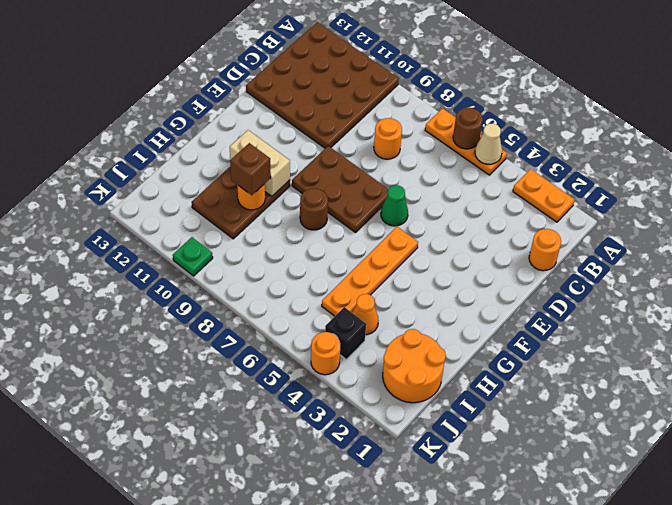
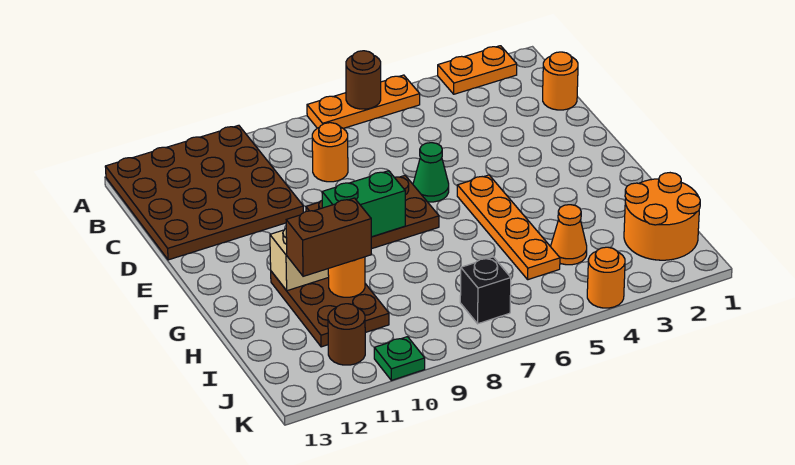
tan 1x1 cone [475,123,502,164] -> none
none -> green 1x2 brick [322,171,405,237]
brown 1x1 round brick [300,188,328,230] -> brown 1x1 round brick moved to [328,304,365,365]
brown 1x1 brick [230,143,271,195] -> brown 1x2 brick [286,198,371,276]
black 1x1 brick [325,307,366,359] -> black 1x1 brick moved to [460,257,511,324]

